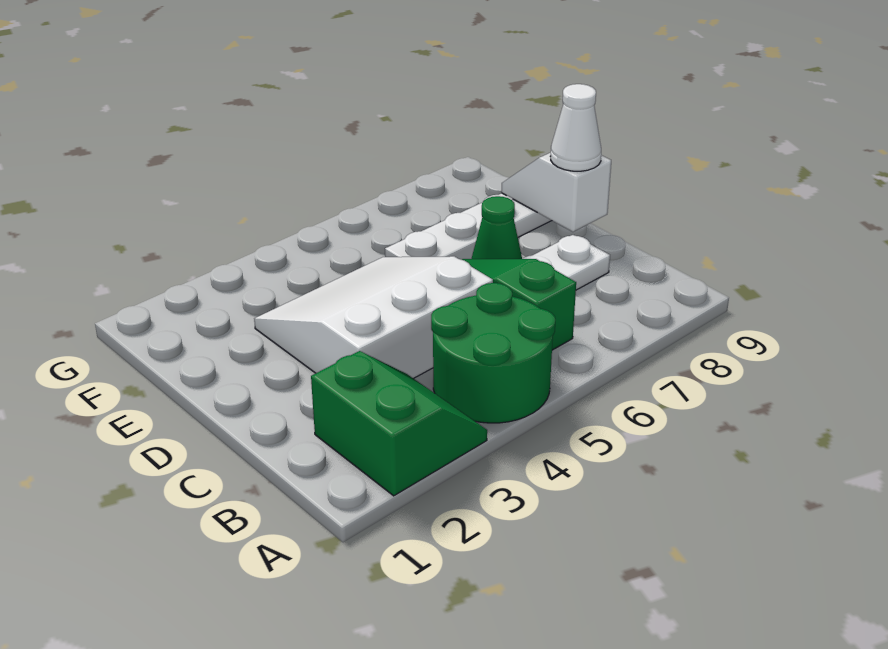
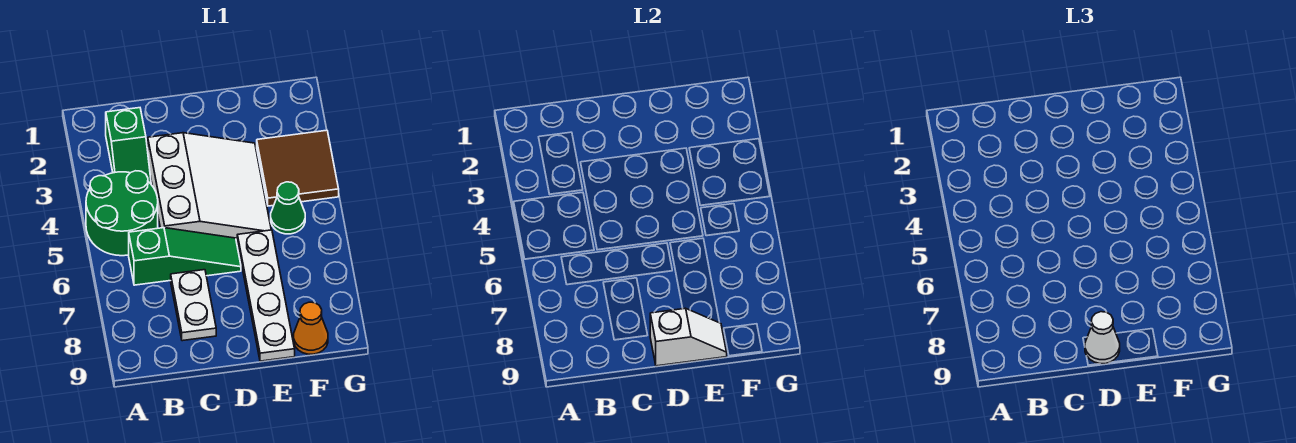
green 2x2 slope [311,351,487,496] -> green 1x2 slope [106,108,151,184]
green 1x1 cone [472,196,522,259] -> green 1x1 cone moved to [271,182,305,234]
none -> brown 2x2 tile [257,130,339,206]
none -> orange 1x1 cone [294,302,328,354]

